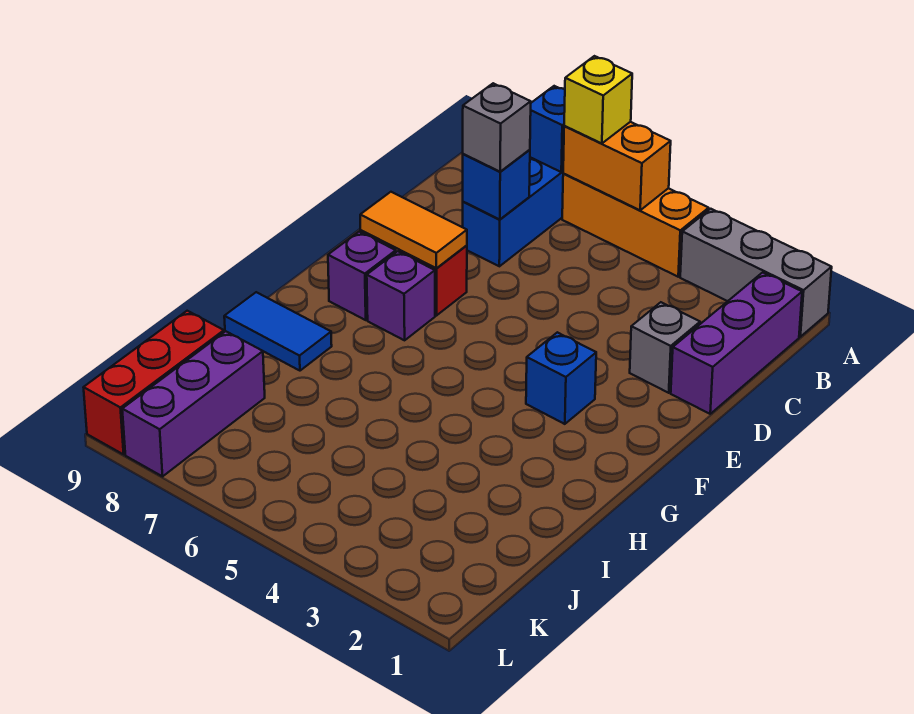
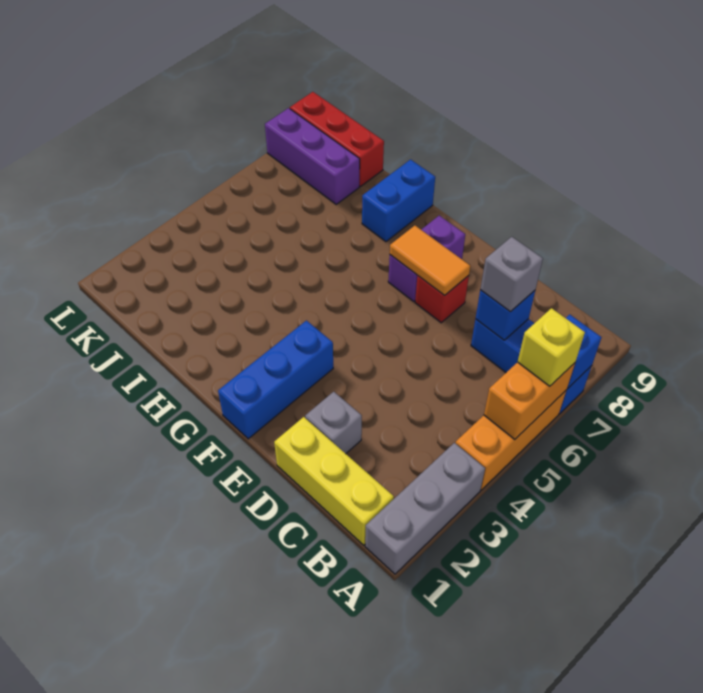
purple 1x3 brick [671,272,802,414] -> yellow 1x3 brick [274,417,394,545]
orange 1x2 tile [360,192,467,268] -> orange 1x2 tile turned to [390,226,470,295]
blue 1x1 brick [526,332,596,424] -> blue 1x3 brick [218,321,333,439]
blue 1x2 tile [224,292,332,371] -> blue 1x2 brick [362,160,435,242]

